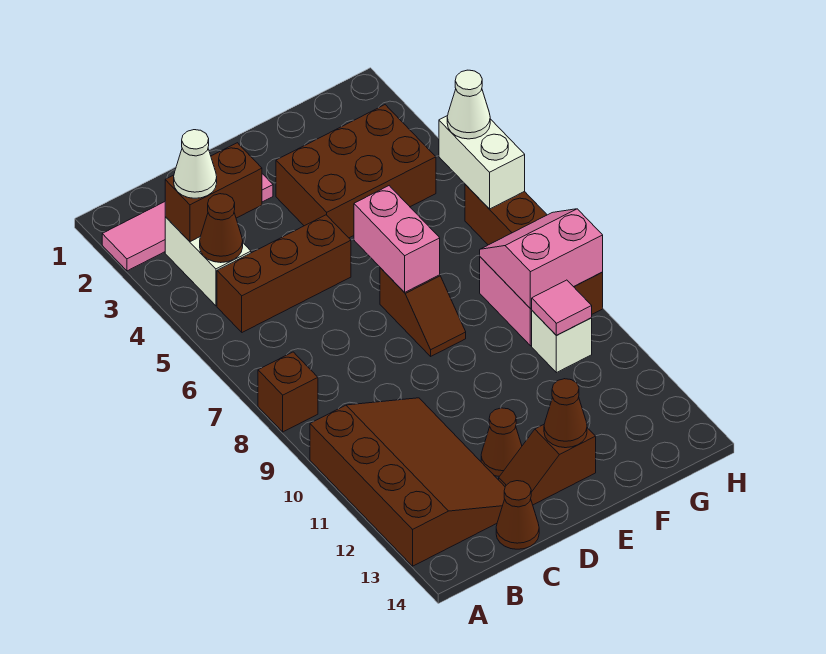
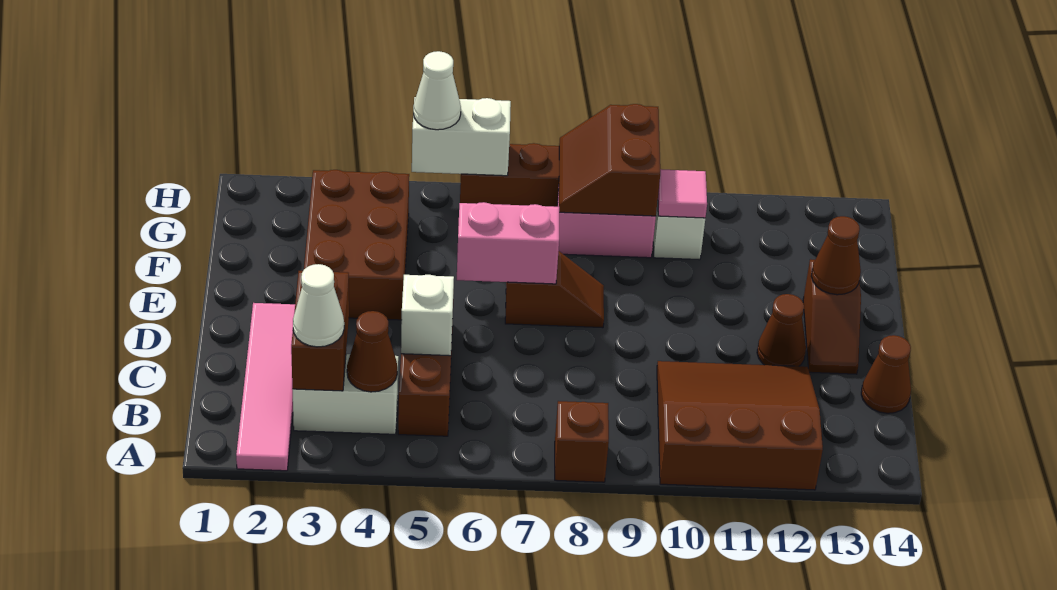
brown 3x4 slope [310,398,505,566] -> brown 3x3 slope [657,361,823,490]
none -> white 1x1 brick [401,275,454,356]
pink 2x2 slope [480,209,603,308] -> brown 2x2 slope [559,104,660,216]

